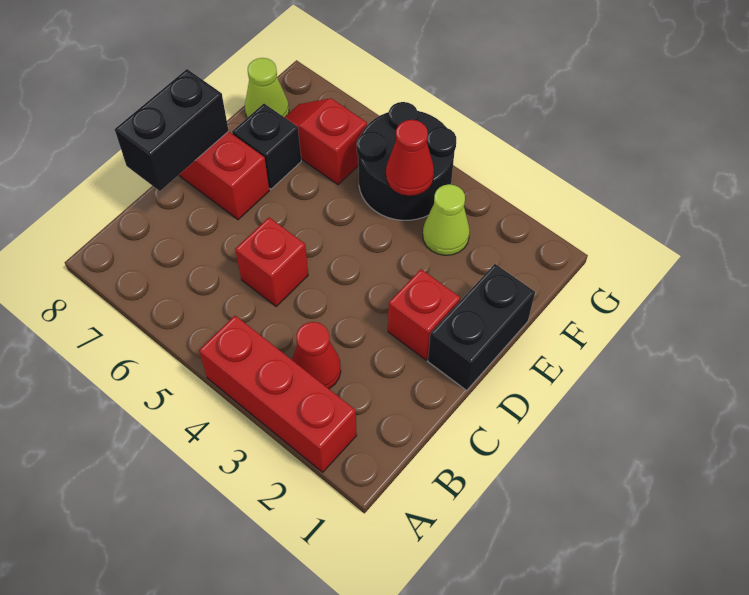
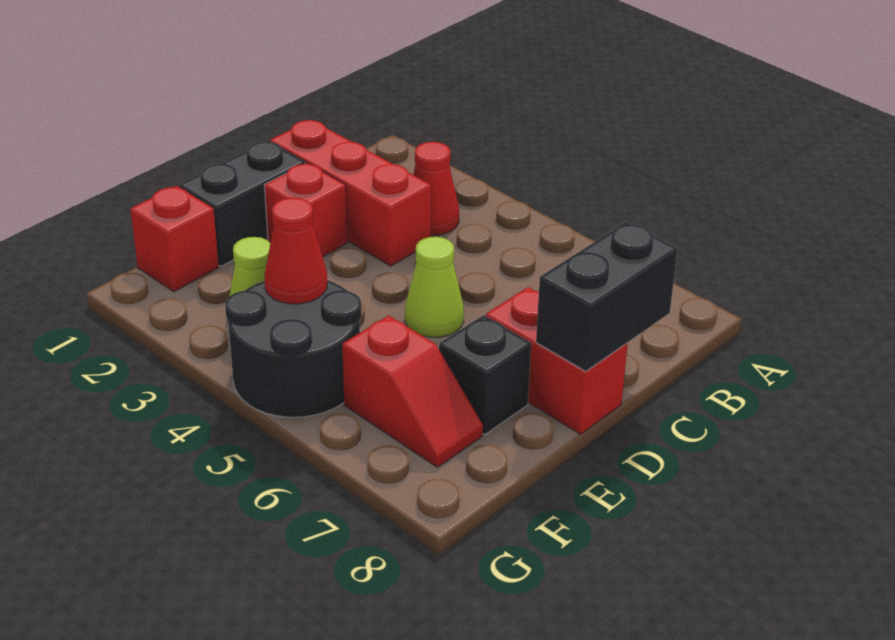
red 1x3 brick [199,316,357,472] -> red 1x3 brick moved to [270,120,431,266]
red 1x1 brick [235,217,308,306] -> red 1x1 brick moved to [130,186,219,292]
lime 1x1 cone [245,58,289,118] -> lime 1x1 cone moved to [405,237,464,337]

